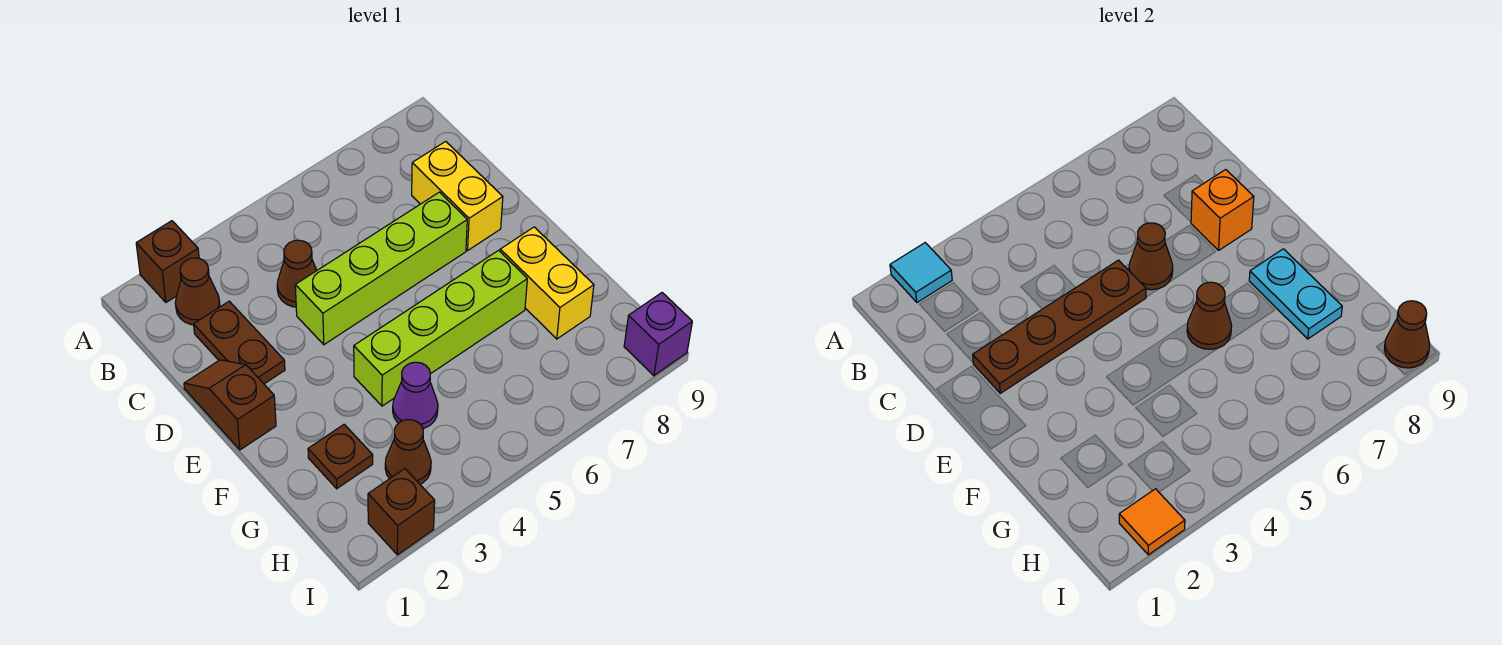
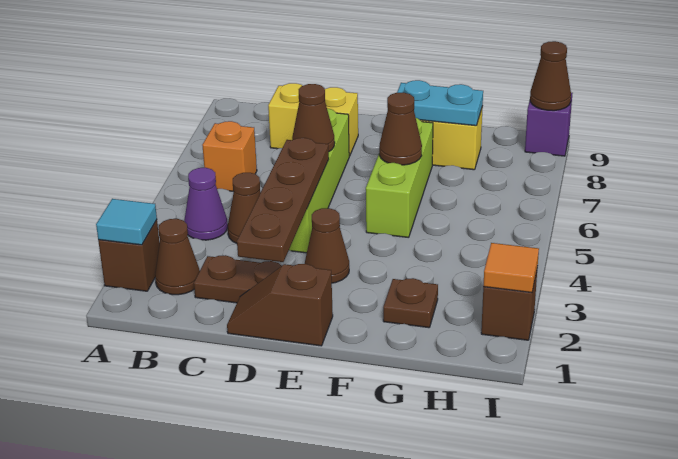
orange 1x1 brick [1191,170,1254,250] -> orange 1x1 brick moved to [202,121,257,191]
lime 1x4 brick [354,250,527,406] -> lime 1x3 brick [366,118,433,238]
purple 1x1 cone [393,362,438,429] -> purple 1x1 cone moved to [184,167,228,240]
brown 1x1 cone [385,420,431,484] -> brown 1x1 cone moved to [305,208,349,283]

